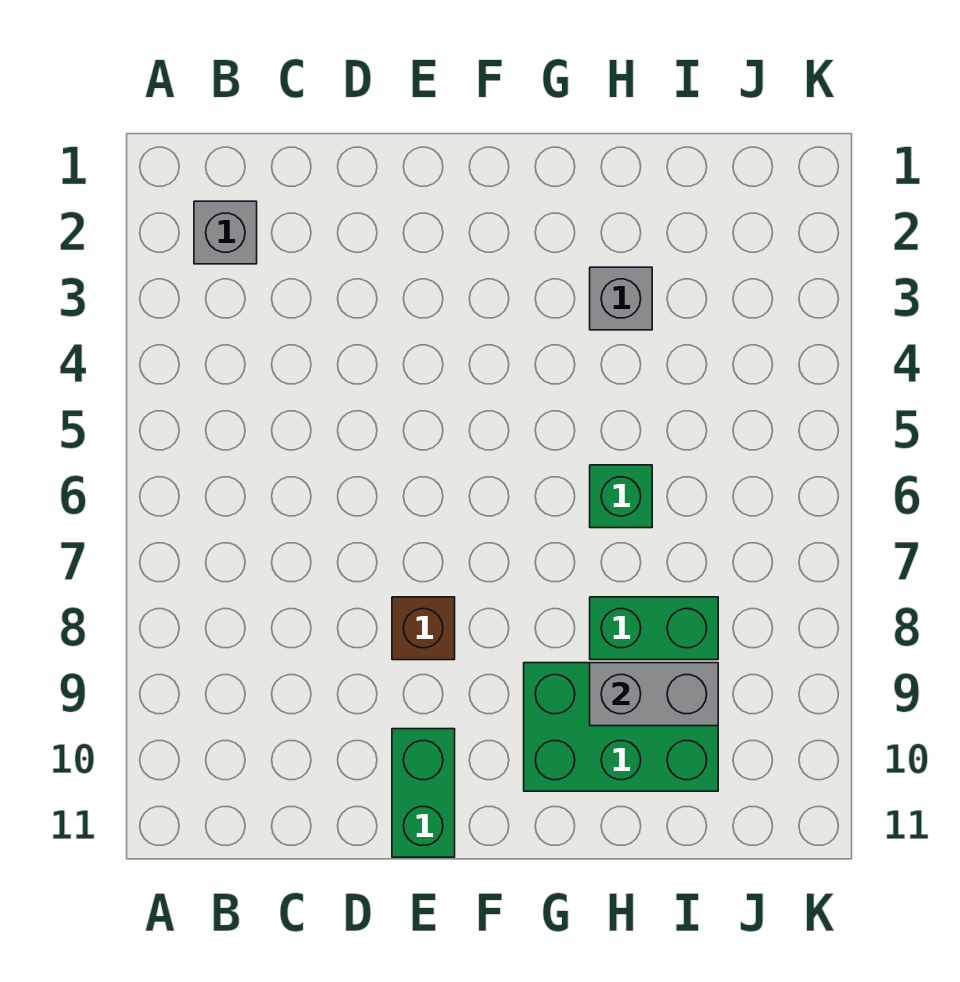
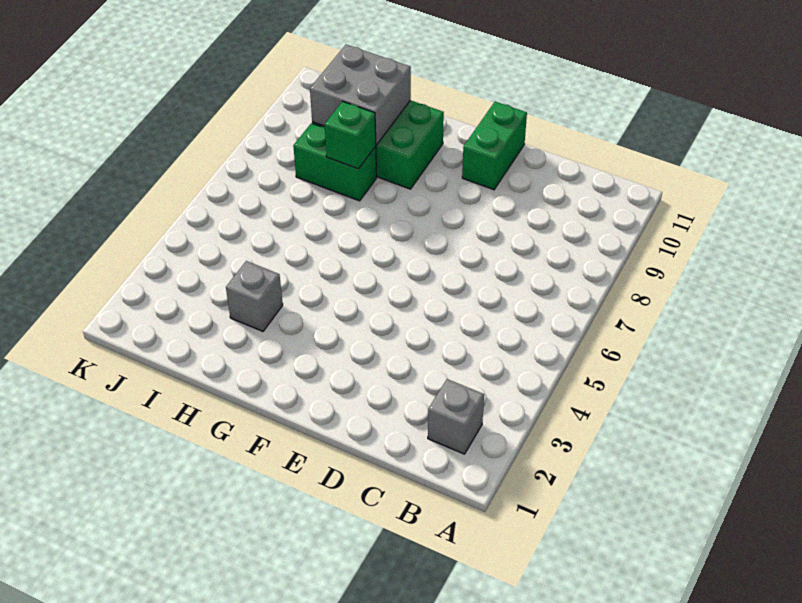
brown 1x1 brick [392,597,455,660] -> none
green 1x1 brick [590,465,652,528] -> green 1x1 brick moved to [325,101,376,169]
grey 1x2 brick [590,663,718,726] -> grey 2x2 brick [310,45,411,145]

